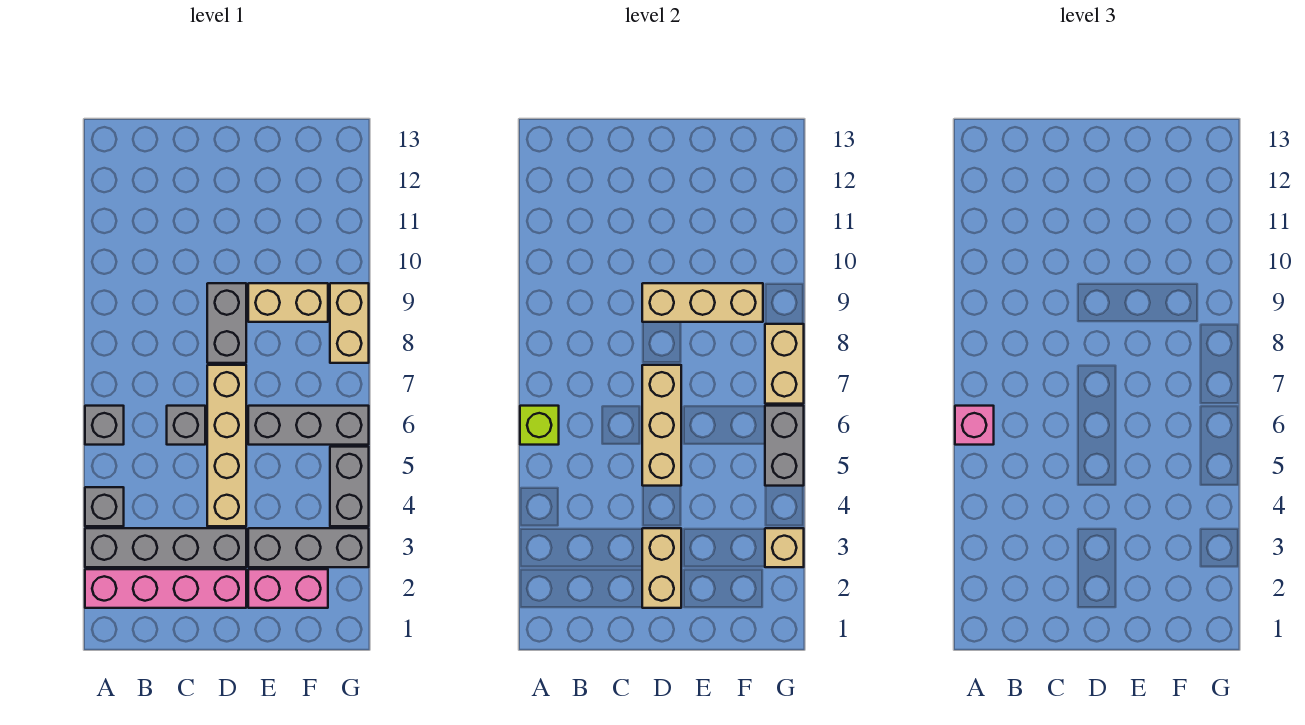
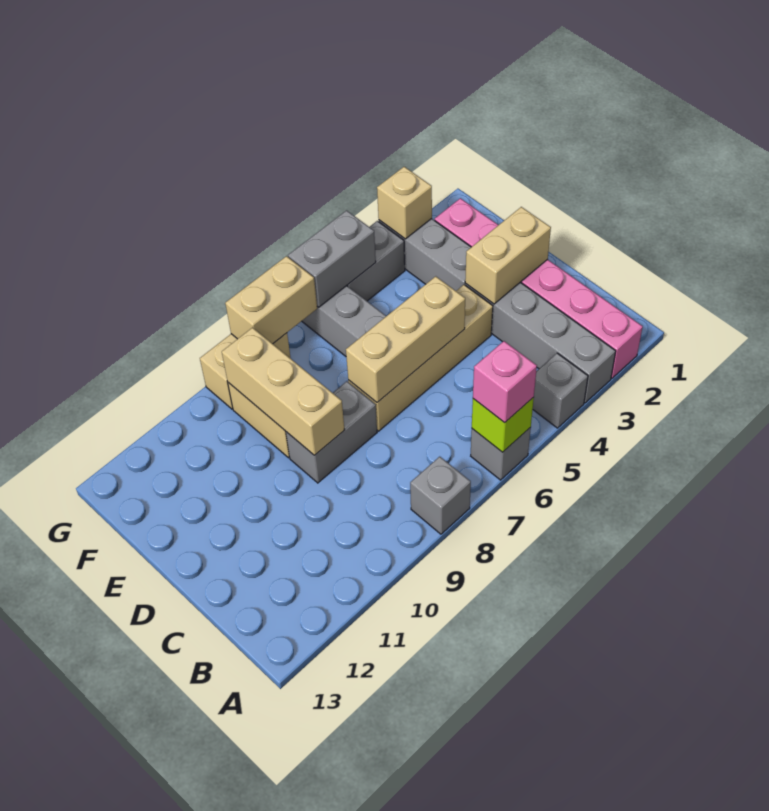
grey 1x1 brick [167,406,205,445] -> grey 1x1 brick moved to [410,457,471,534]

